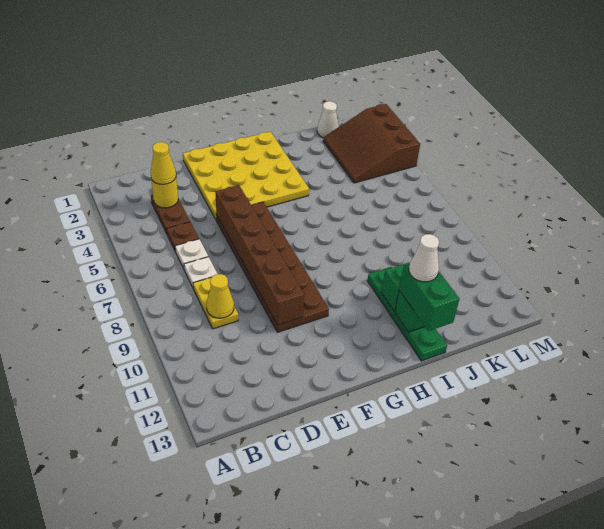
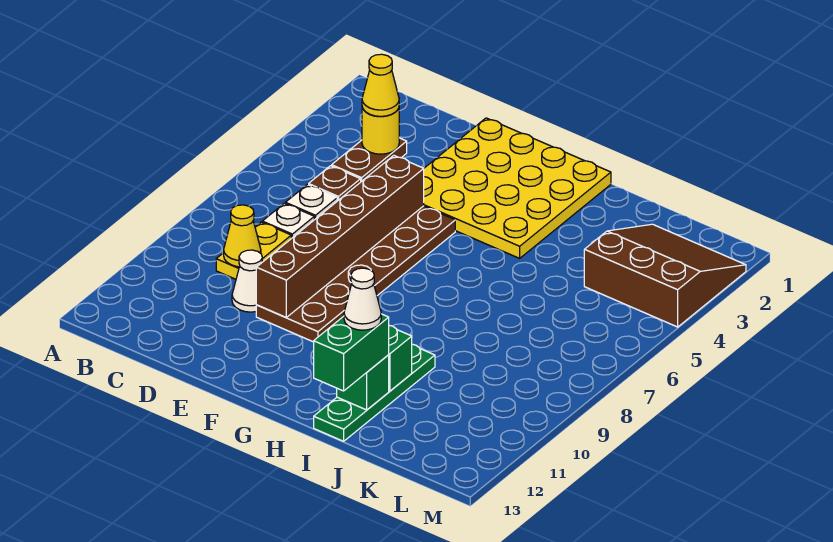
white 1x1 cone [317,101,339,137] -> white 1x1 cone moved to [232,250,262,312]
brown 3x3 slope [323,104,420,183] -> brown 3x3 slope turned to [584,224,746,327]

